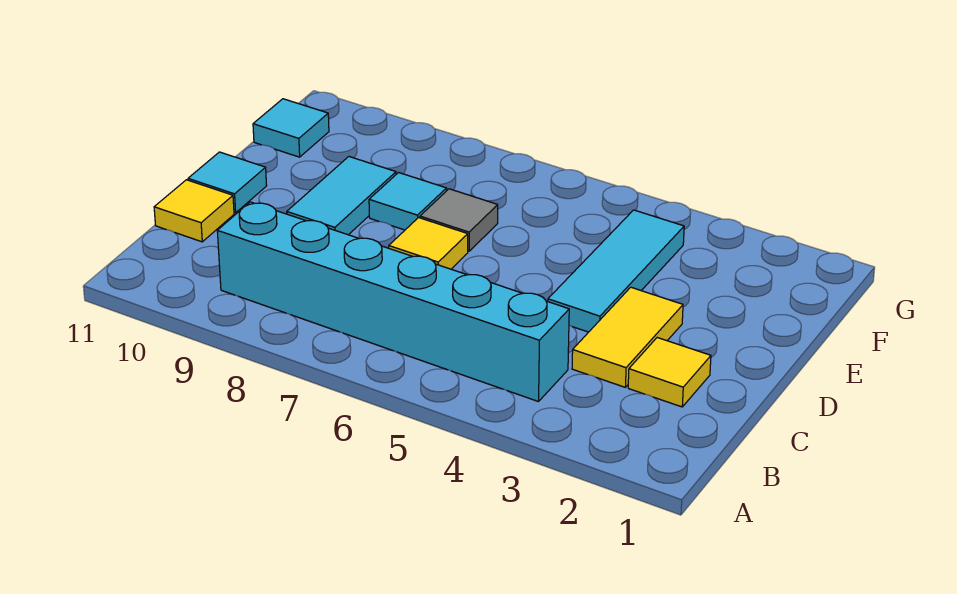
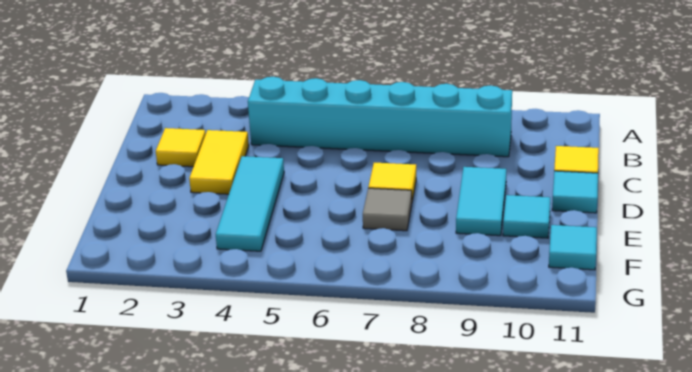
cyan 1x1 tile [369,173,447,230] -> cyan 1x1 tile moved to [503,195,550,238]

